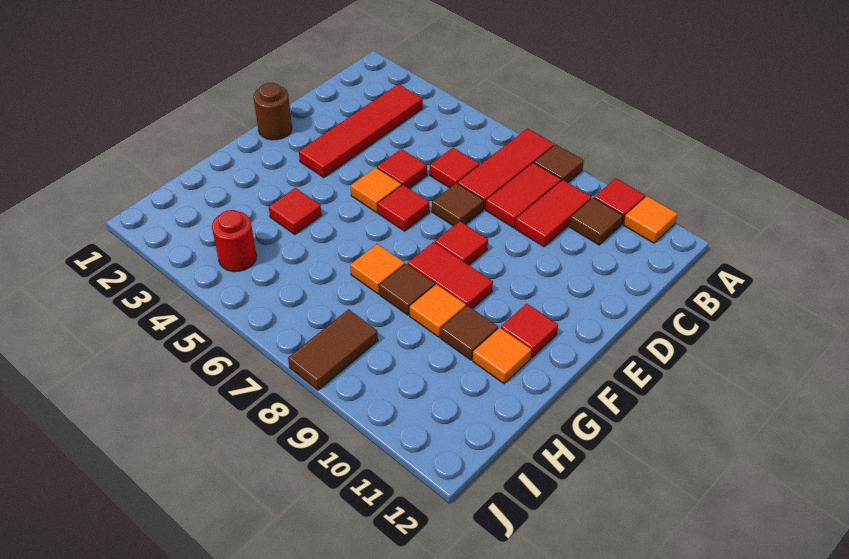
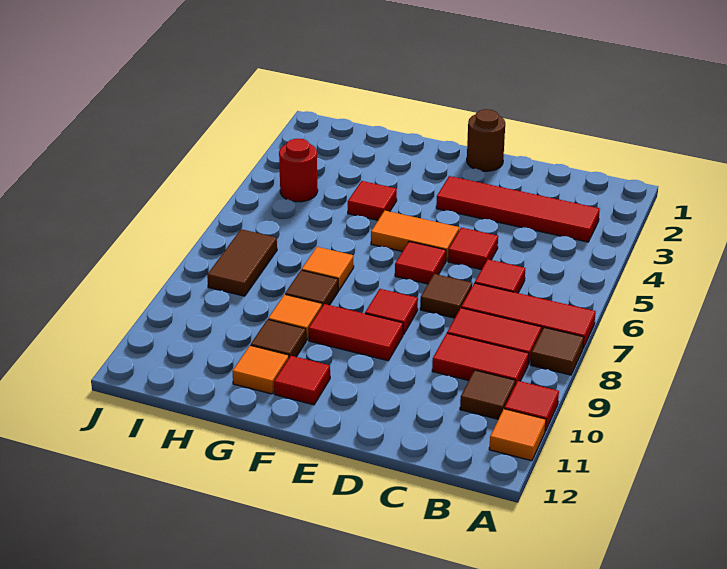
orange 1x1 tile [351,167,402,213] -> orange 1x2 tile [371,211,459,261]
red 1x2 tile [408,242,493,309] -> red 1x2 tile turned to [308,304,403,361]
brown 1x2 tile [288,309,378,390] -> brown 1x2 tile turned to [207,229,277,296]

